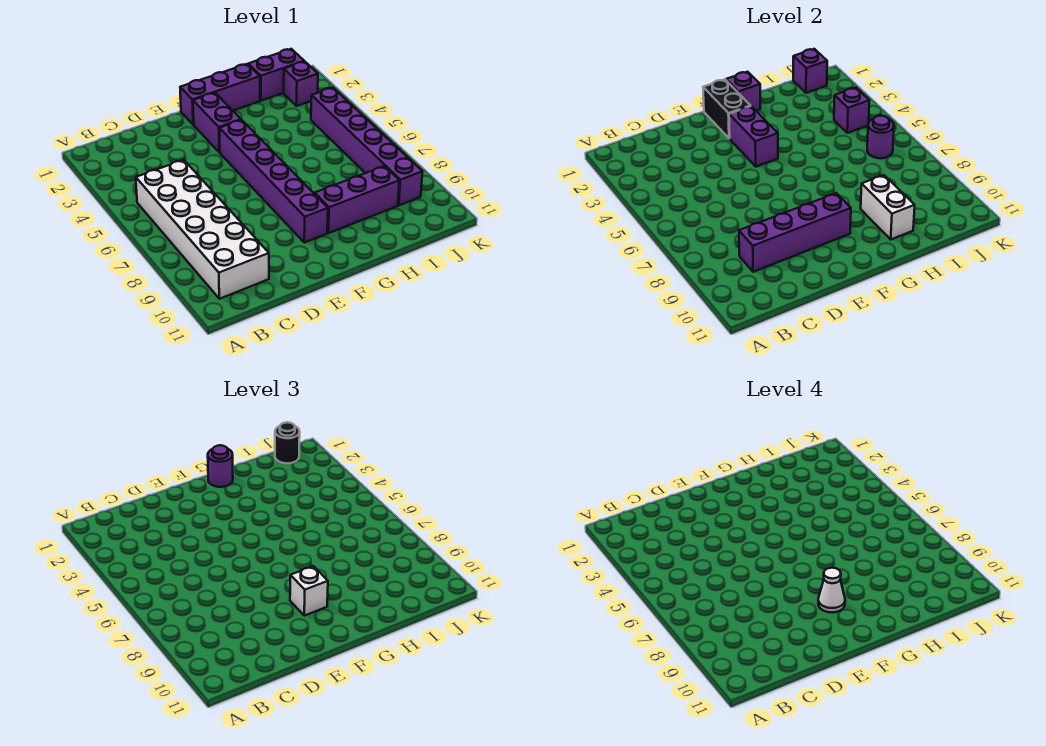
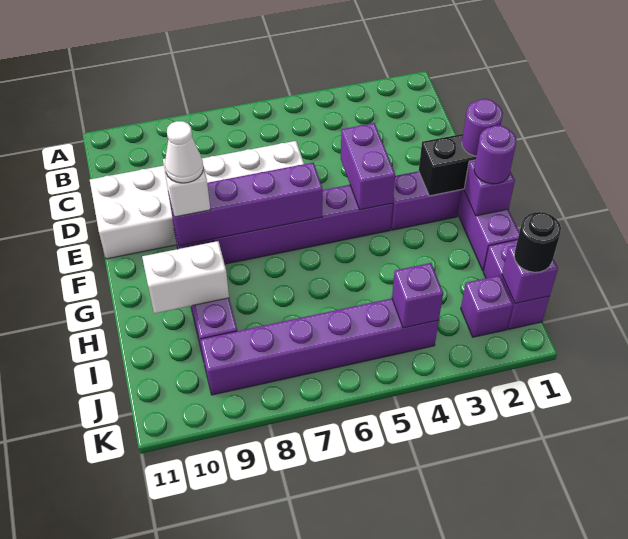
white 2x6 brick [136,160,269,299] -> white 2x6 brick moved to [90,141,304,259]
purple 1x4 brick [739,193,851,272] -> purple 1x4 brick turned to [168,163,323,246]
purple 1x2 brick [729,106,778,167] -> purple 1x2 brick turned to [341,123,395,210]
purple 1x1 round brick [867,116,894,158] -> purple 1x1 round brick moved to [462,99,503,156]

